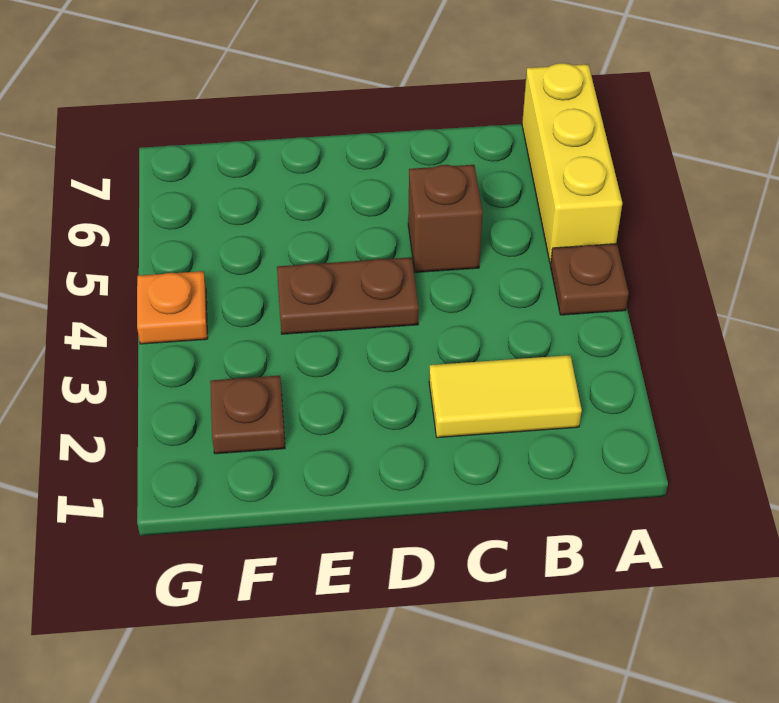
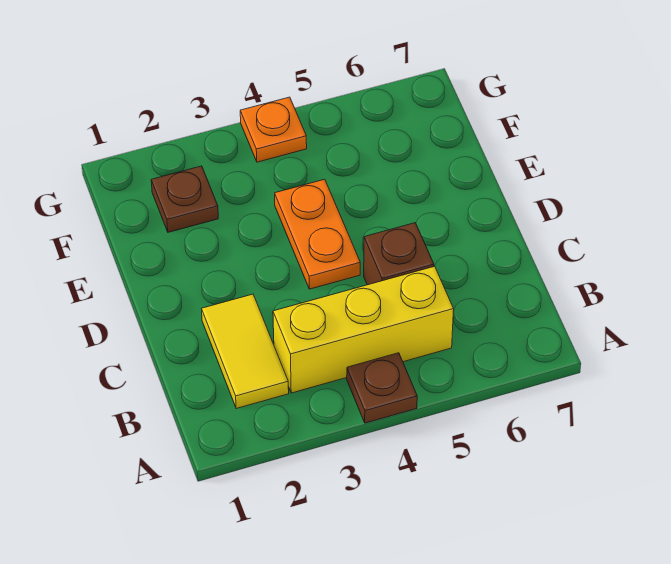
yellow 1x3 brick [522,63,622,263] -> yellow 1x3 brick moved to [273,266,454,393]
brown 1x2 plate [277,257,419,334] -> orange 1x2 plate [275,179,360,289]

